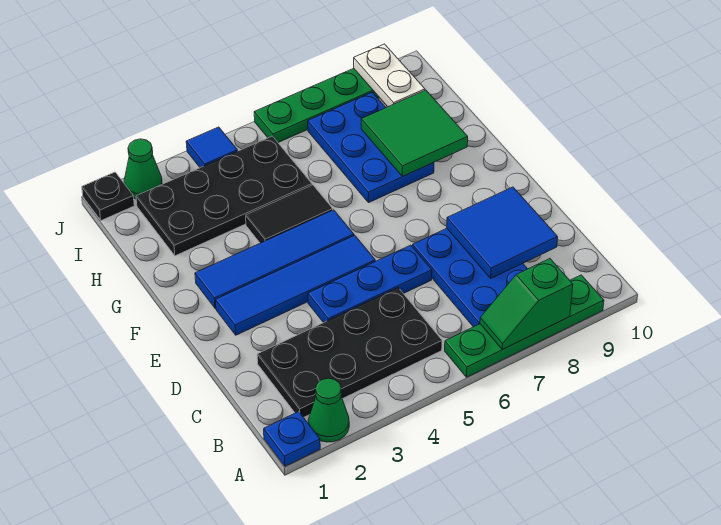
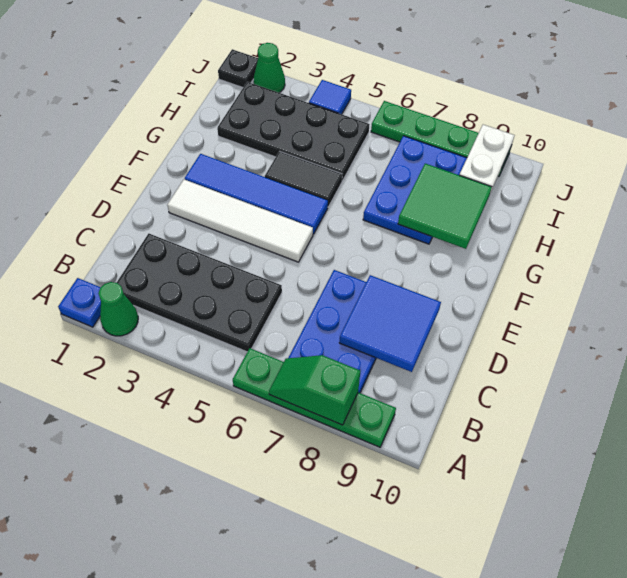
blue 1x3 plate [308,245,432,323] -> none
blue 1x4 tile [215,235,375,335] -> white 1x4 tile [167,179,313,262]

